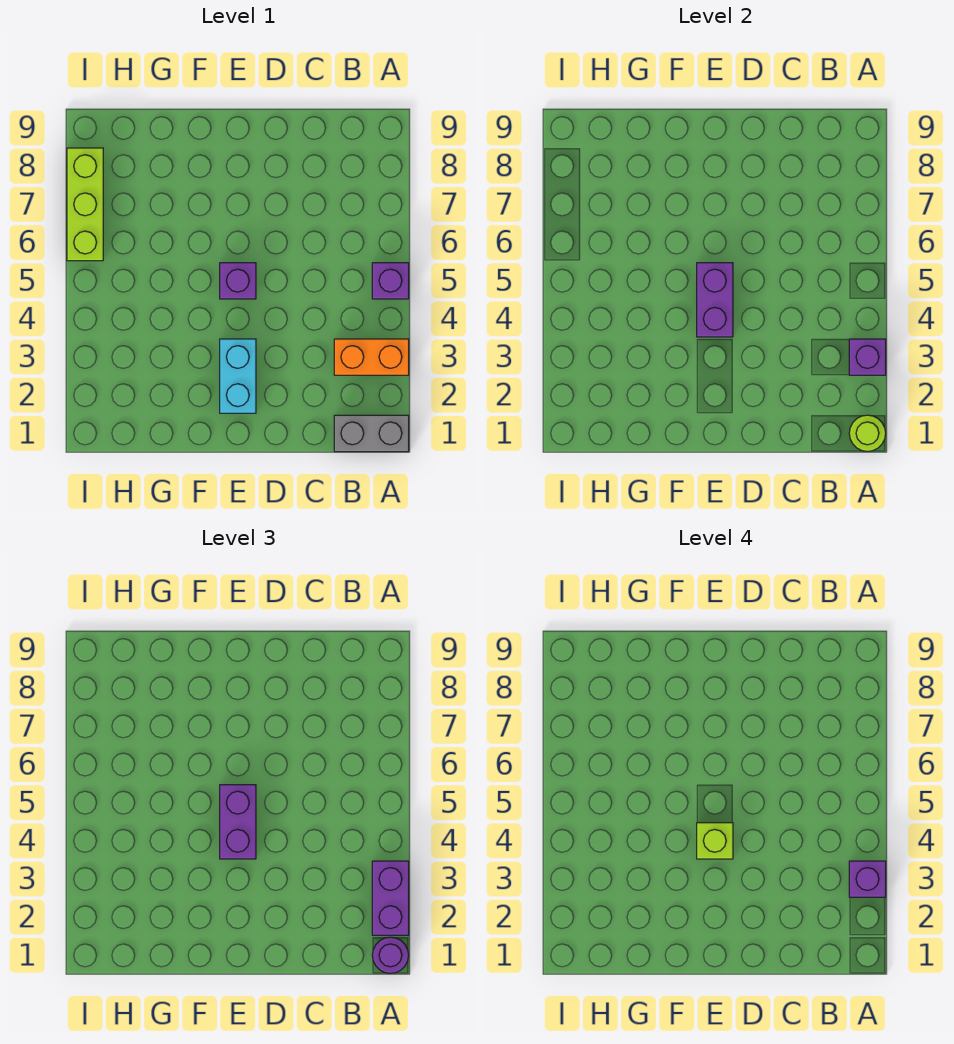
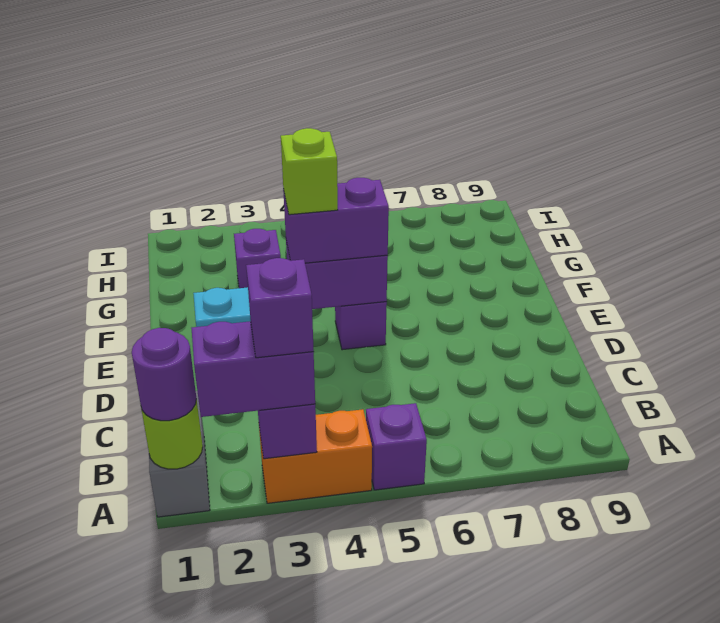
orange 1x2 brick [334,339,409,375] -> orange 1x2 brick turned to [259,409,372,503]
none -> purple 1x1 brick [234,229,281,288]
lime 1x3 brick [67,148,103,261] -> none

